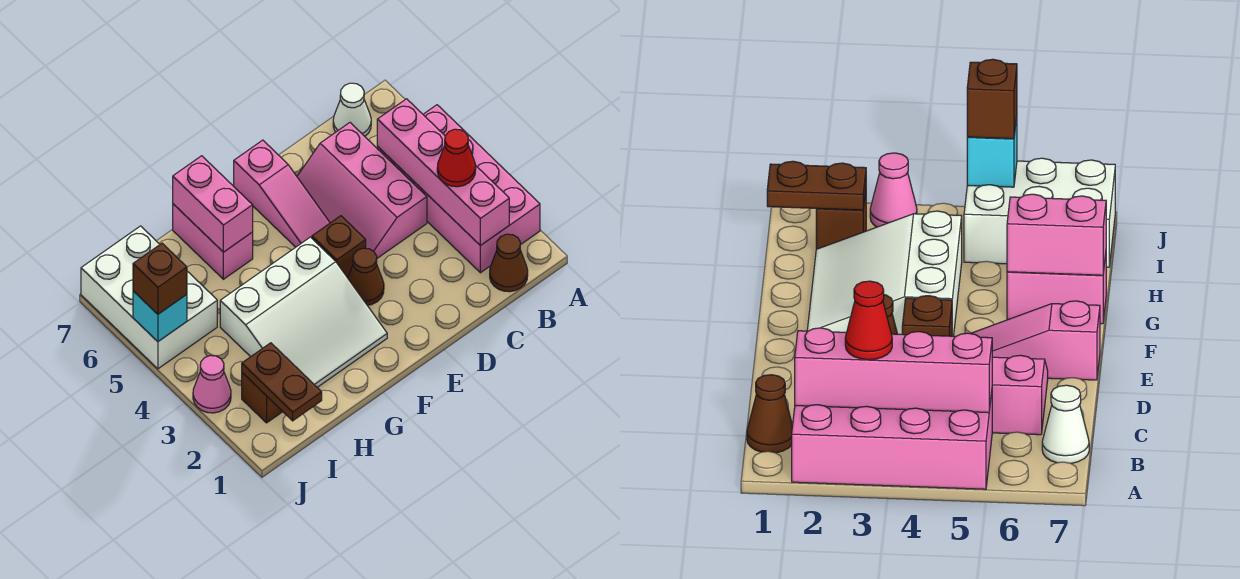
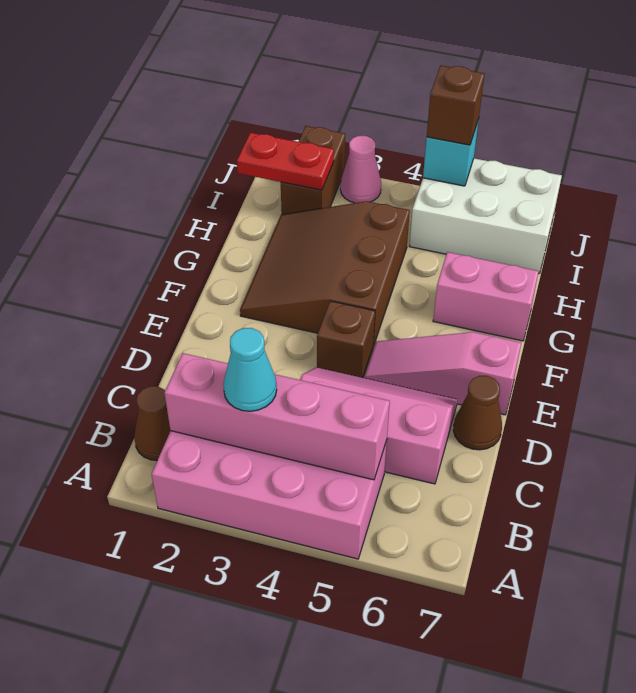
red 1x1 cone [437,129,476,187] -> cyan 1x1 cone [223,328,277,411]
white 1x1 cone [333,83,371,136] -> none
brown 1x1 cone [348,248,384,305] -> brown 1x1 cone moved to [453,376,502,450]
white 3x3 slope [220,237,387,387] -> brown 3x3 slope [240,201,410,346]
pink 1x2 brick [173,156,253,252] -> none
brown 1x2 plate [242,343,322,421] -> red 1x2 plate [237,133,334,190]
brown 1x1 brick [242,373,283,423] -> brown 1x2 brick [281,126,345,215]

